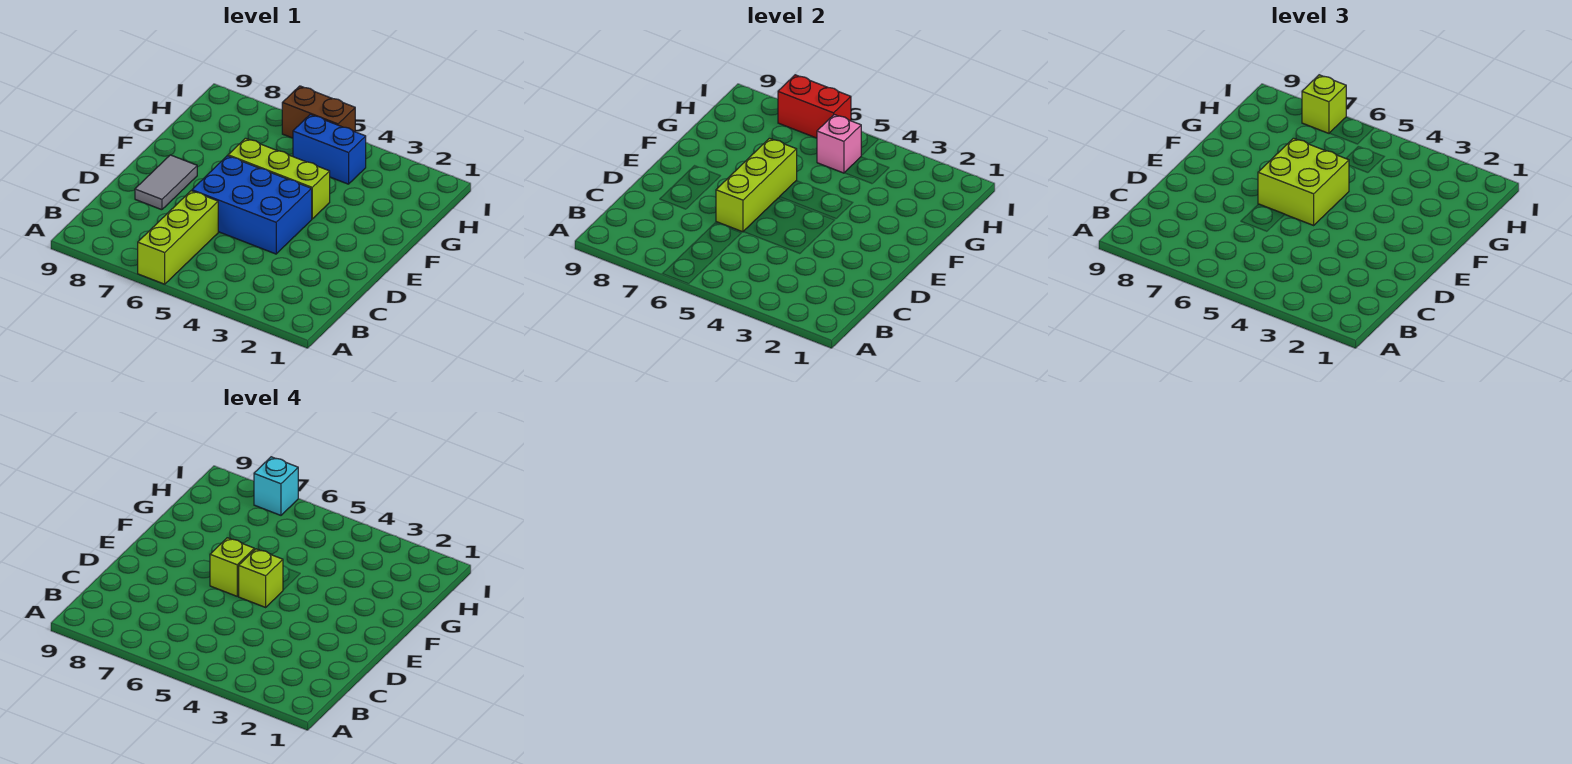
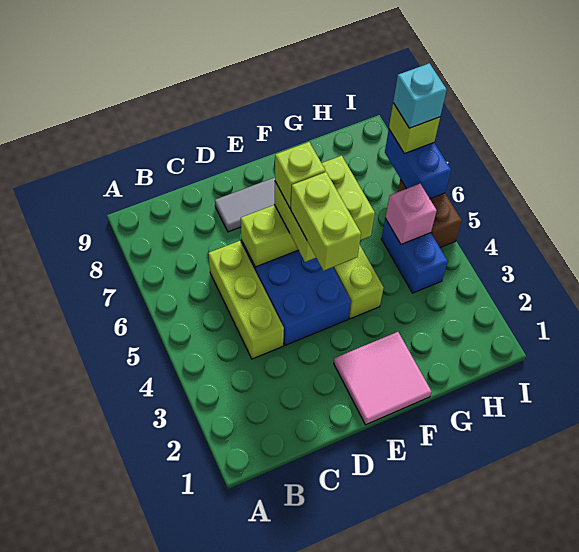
lime 1x3 brick [138,191,218,284] -> lime 1x3 brick turned to [208,241,284,359]
none -> pink 2x2 tile [334,332,431,425]
lime 1x1 brick [238,549,283,607] -> lime 1x2 brick [291,172,361,270]
red 1x2 brick [778,75,851,138] -> blue 1x2 brick [385,130,451,199]

